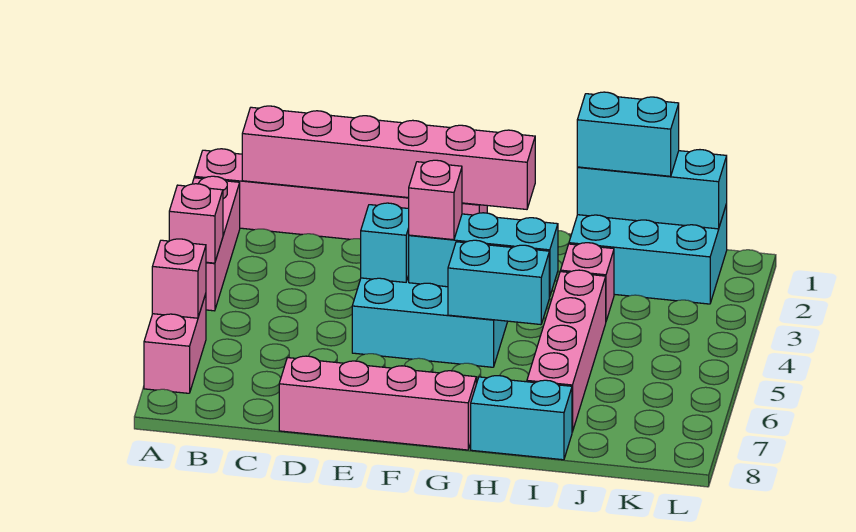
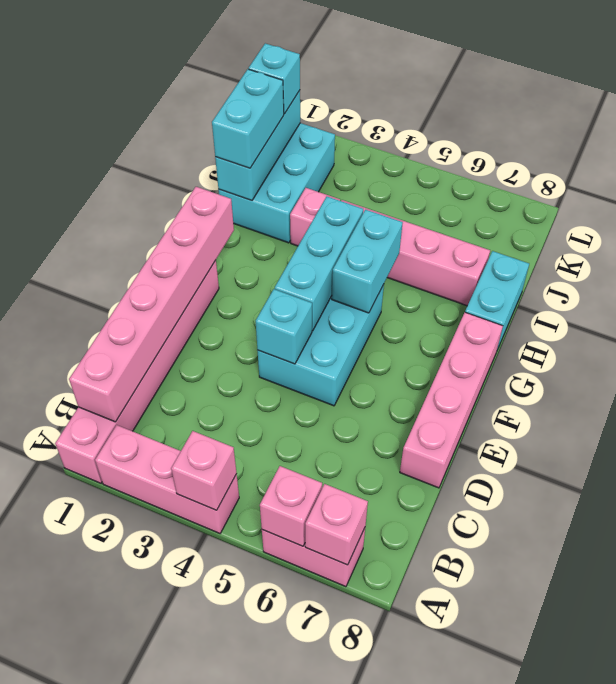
pink 1x1 brick [409,160,462,240] -> pink 1x1 brick moved to [305,484,368,565]
none -> cyan 1x1 brick [249,43,300,114]

